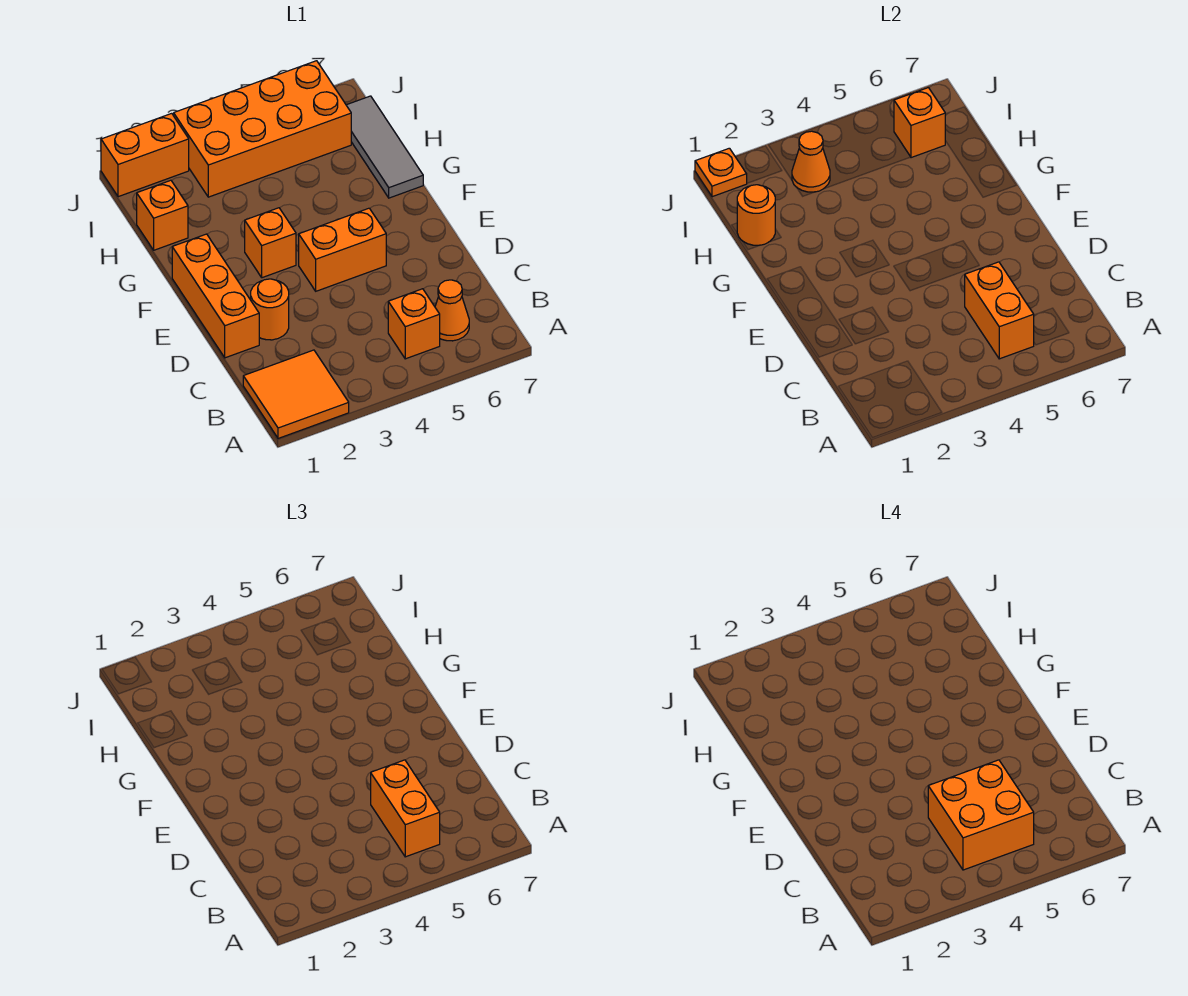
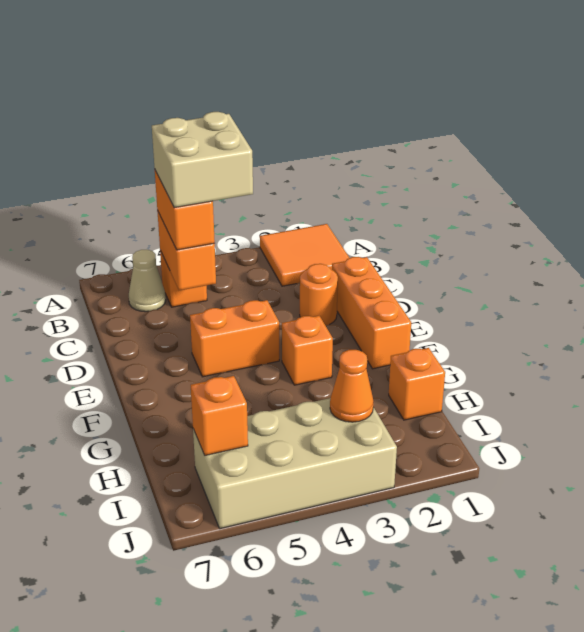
orange 2x2 brick [928,760,1034,870] -> tan 2x2 brick [152,112,253,208]
orange 1x1 cone [435,280,469,341] -> tan 1x1 cone [129,250,166,312]
grey 1x3 tile [346,96,423,198] -> none
orange 1x1 round brick [737,185,775,245] -> none
orange 2x4 brick [174,61,351,197] -> tan 2x4 brick [193,398,397,529]
orange 1x2 brick [101,113,189,197] -> none
orange 1x1 plate [695,148,747,197] -> none

